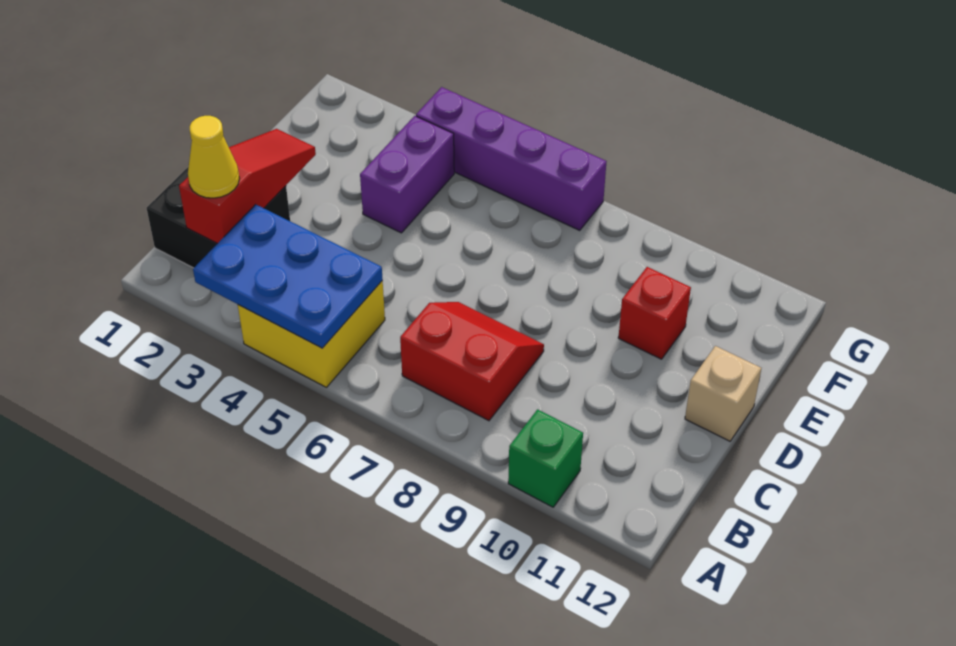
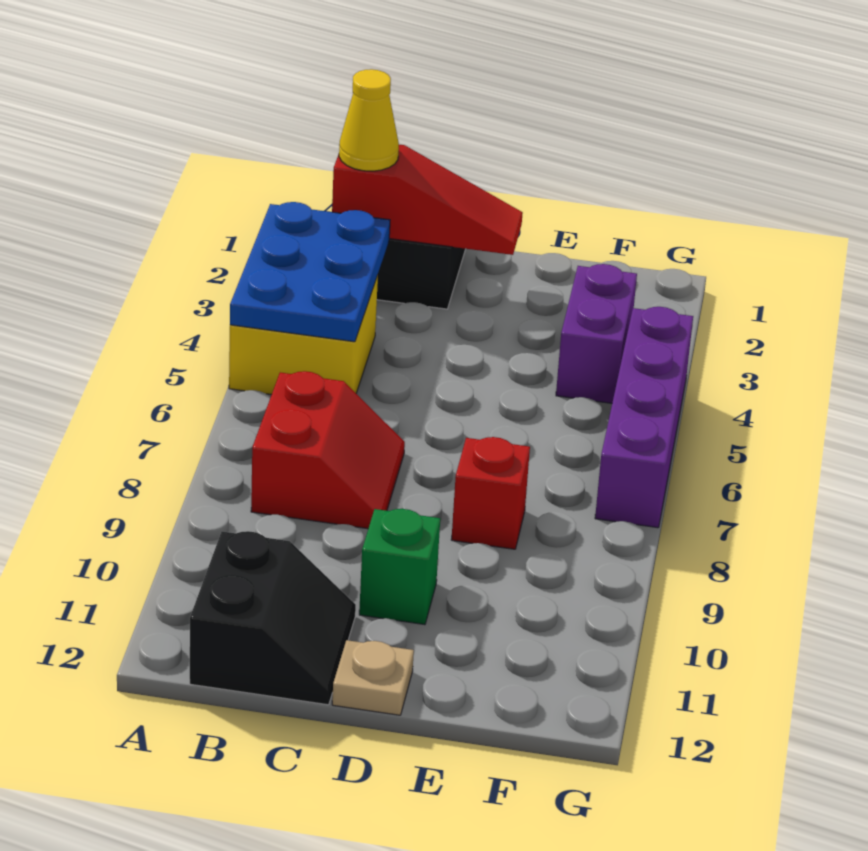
green 1x1 brick [508,409,583,507] -> green 1x1 brick moved to [359,509,440,625]
none -> black 2x2 slope [190,531,356,705]
tan 1x1 brick [685,346,761,441] -> tan 1x1 plate [332,640,414,715]
purple 1x2 brick [360,116,454,233] -> purple 1x2 brick turned to [556,264,637,403]
red 1x1 brick [618,267,691,359] -> red 1x1 brick moved to [451,437,530,549]

